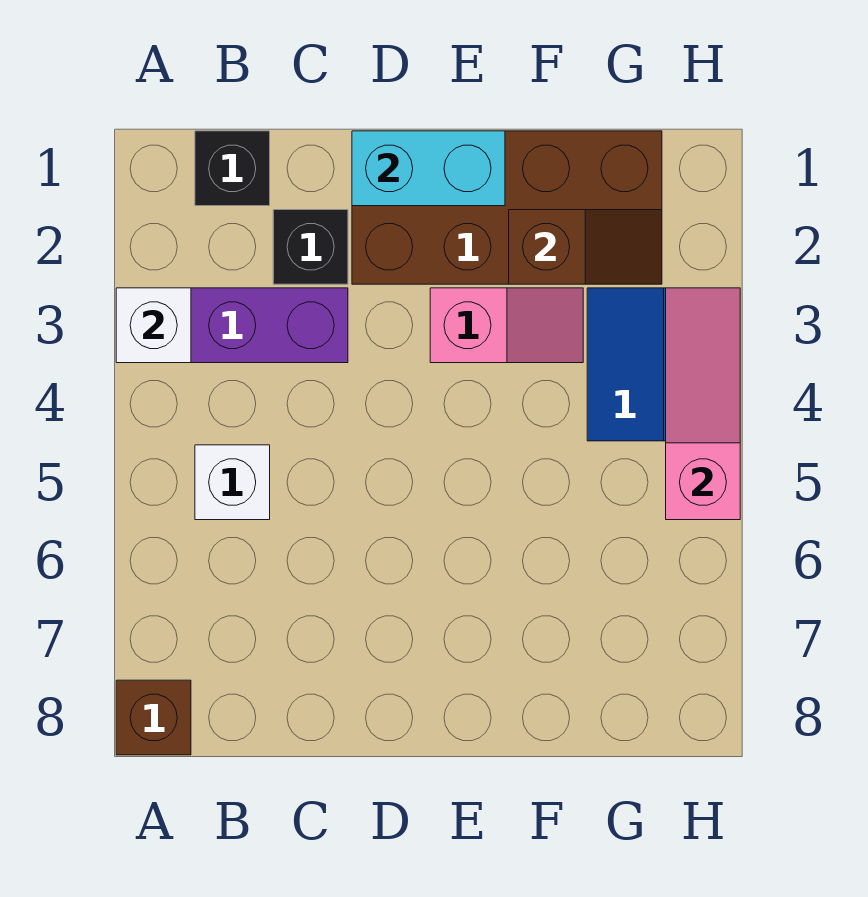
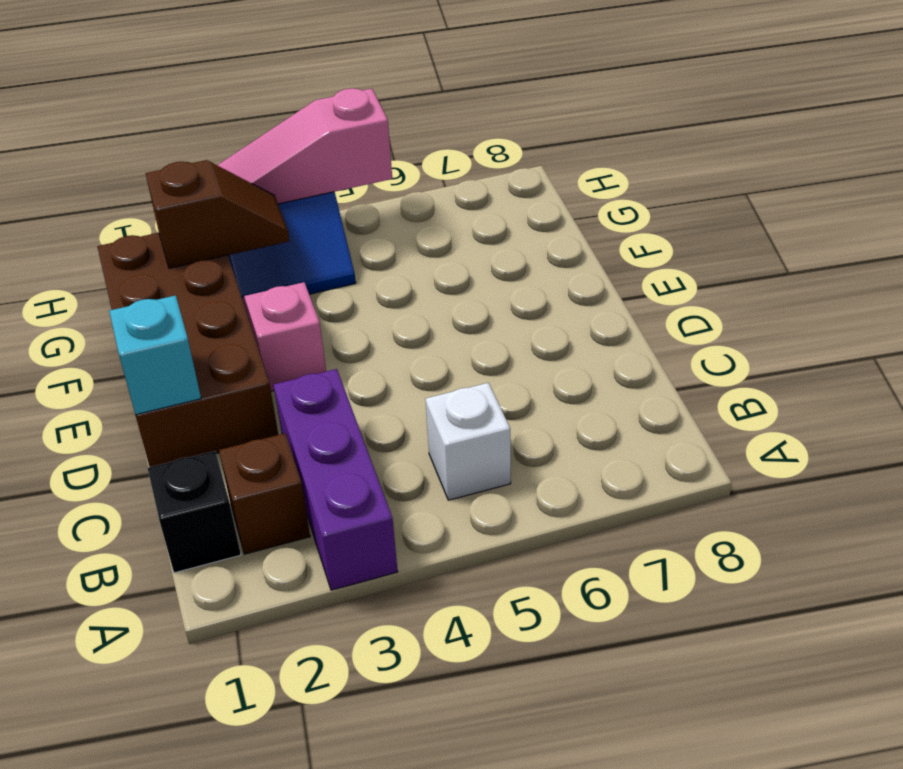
white 1x1 brick [116,288,191,363] -> none
brown 1x1 brick [116,680,191,755] -> brown 1x1 brick moved to [219,433,310,554]
black 1x1 brick [273,210,348,284] -> none
cyan 1x2 brick [352,131,505,206] -> cyan 1x1 brick [109,295,201,415]
brown 1x2 slope [509,210,662,284] -> brown 1x2 slope turned to [146,160,289,268]

